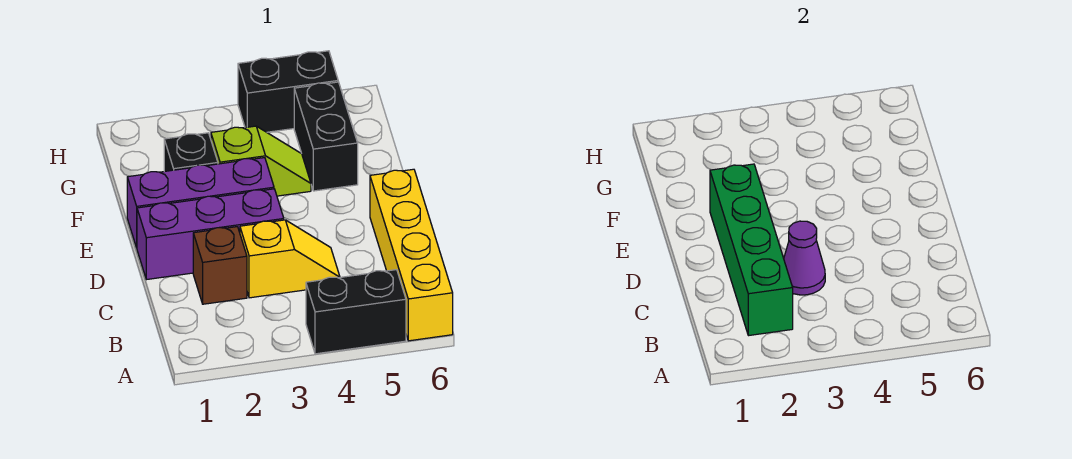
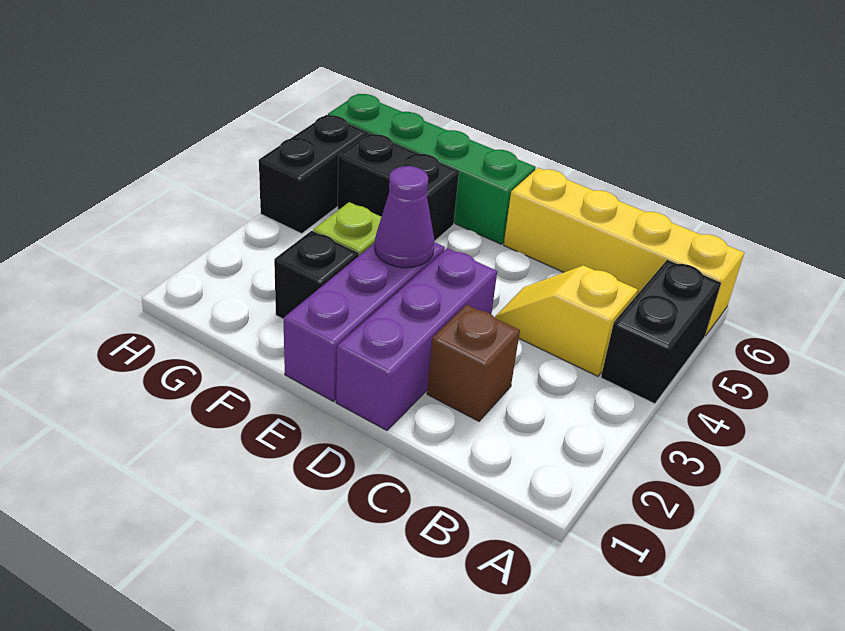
green 1x4 brick [710,164,793,336] -> green 1x4 brick moved to [328,94,536,244]
yellow 1x2 slope [240,220,340,298] -> yellow 1x2 slope turned to [495,265,638,376]
purple 1x1 cone [784,221,825,295] -> purple 1x1 cone moved to [375,166,434,268]

